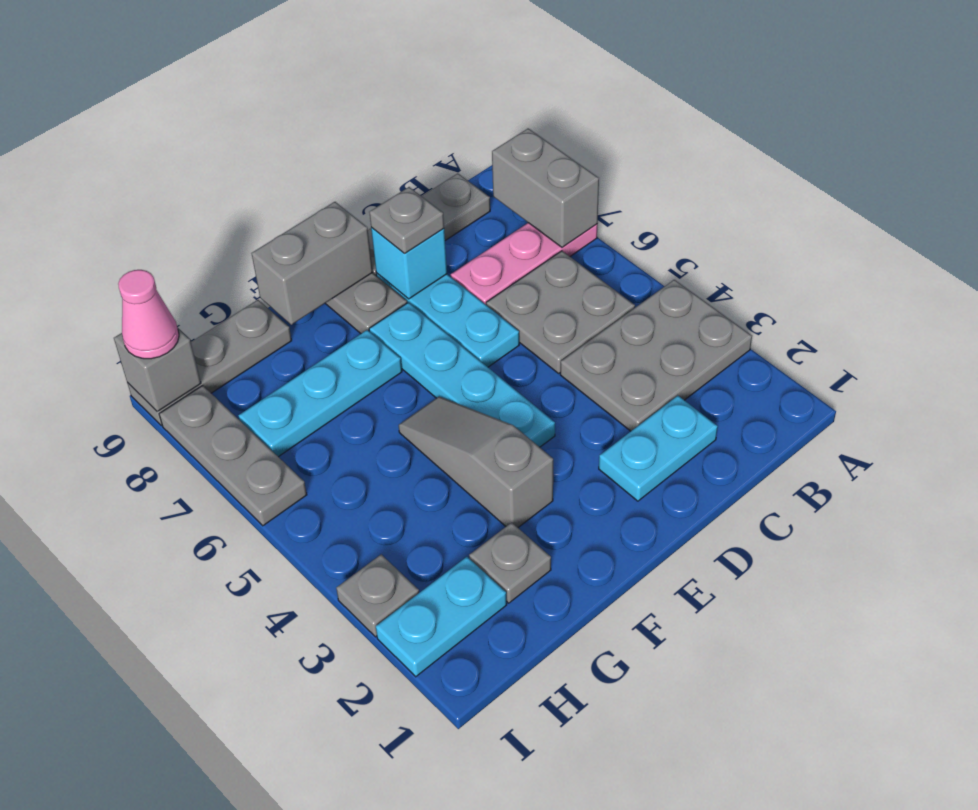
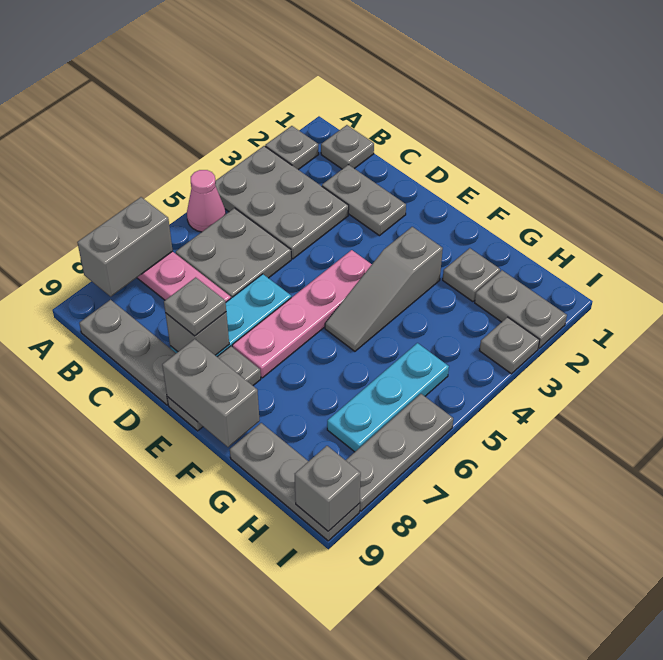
none -> grey 1x1 plate [265,126,319,170]
none -> grey 1x1 plate [321,125,374,169]
cyan 1x2 plate [599,396,718,501] -> grey 1x2 plate [322,165,406,236]
cyan 1x1 brick [371,228,447,299] -> grey 1x1 brick [165,312,229,355]
cyan 1x4 plate [369,302,555,447] -> pink 1x4 plate [232,250,372,378]
cyan 1x3 plate [238,330,402,457] -> cyan 1x3 plate turned to [327,343,449,452]
cyan 1x2 plate [376,557,507,677] -> grey 1x2 plate [475,270,567,348]
pink 1x1 cone [118,270,179,359] -> pink 1x1 cone moved to [187,170,226,232]

